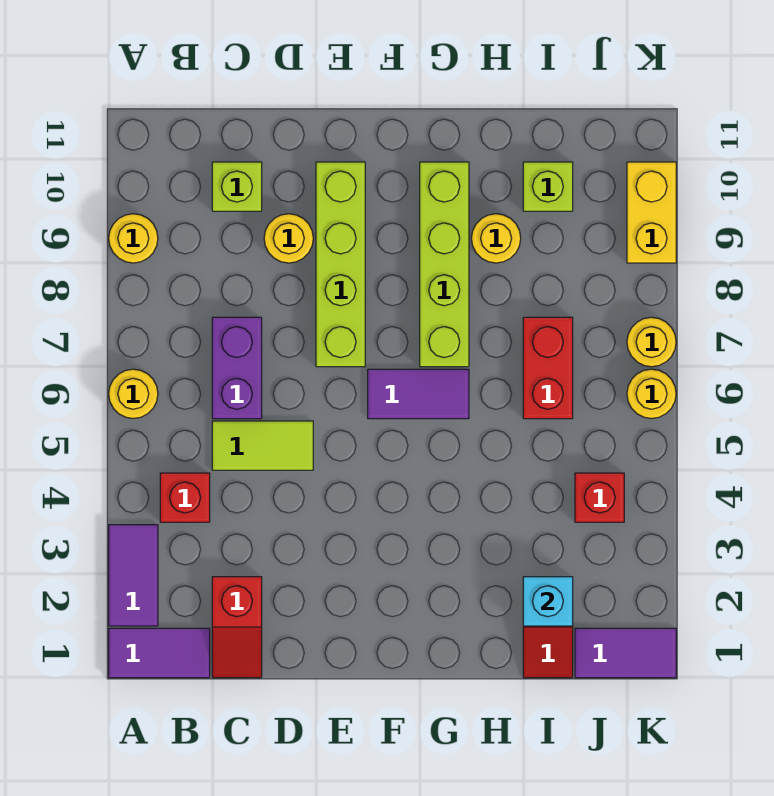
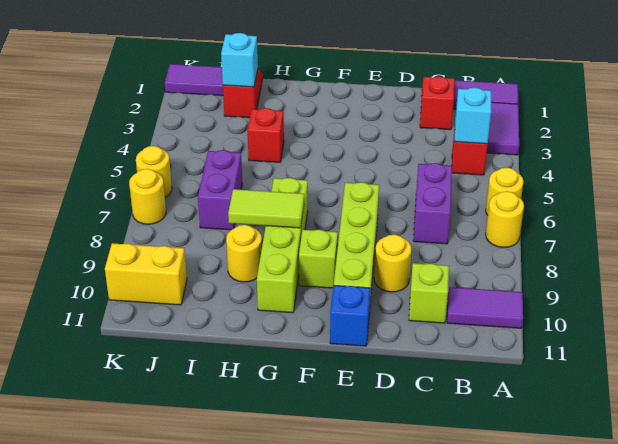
yellow 1x1 round brick [109,214,158,263] -> yellow 1x1 round brick moved to [486,191,524,247]
none -> cyan 1x1 brick [454,88,491,144]
lime 1x2 tile [212,421,313,470] -> lime 1x2 tile moved to [228,189,304,228]
none -> blue 1x1 brick [330,285,370,346]
purple 1x2 tile [368,369,469,419] -> purple 1x2 tile moved to [447,287,523,328]
red 1x2 brick [523,317,573,419] -> purple 1x2 brick [198,150,242,230]
lime 1x1 brick [523,162,573,211] -> lime 1x1 brick moved to [299,230,338,288]
red 1x1 brick [575,473,624,522] -> red 1x1 brick moved to [247,108,284,162]
yellow 1x2 brick [627,162,676,263] -> yellow 1x2 brick turned to [105,243,187,305]

